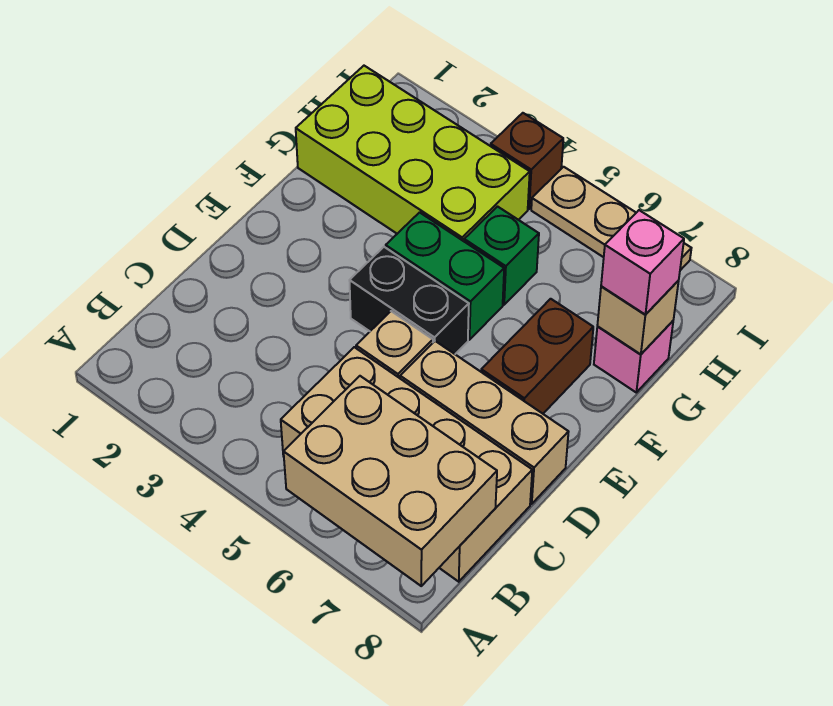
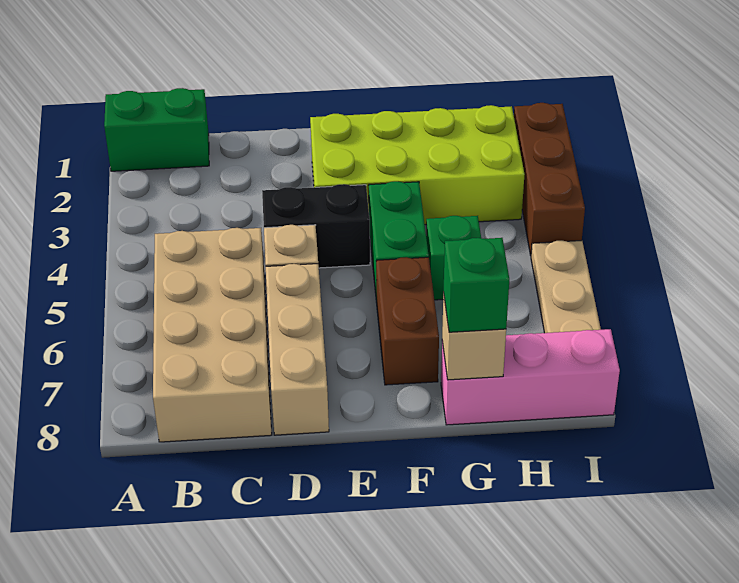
none -> green 1x2 brick [104,88,209,171]
tan 2x3 brick [284,376,497,586] -> none
black 1x2 brick [349,247,469,354] -> black 1x2 brick turned to [262,184,370,268]
brown 1x2 brick [481,299,593,414] -> brown 1x2 brick turned to [376,257,439,385]
lime 2x4 brick [296,66,530,241] -> lime 2x4 brick turned to [310,105,524,225]
pink 1x1 brick [594,321,673,392] -> pink 1x3 brick [441,329,620,425]
pink 1x1 brick [601,210,684,315] -> green 1x1 brick [444,238,509,332]
brown 1x1 brick [491,113,563,209] -> brown 1x3 brick [514,103,585,255]

